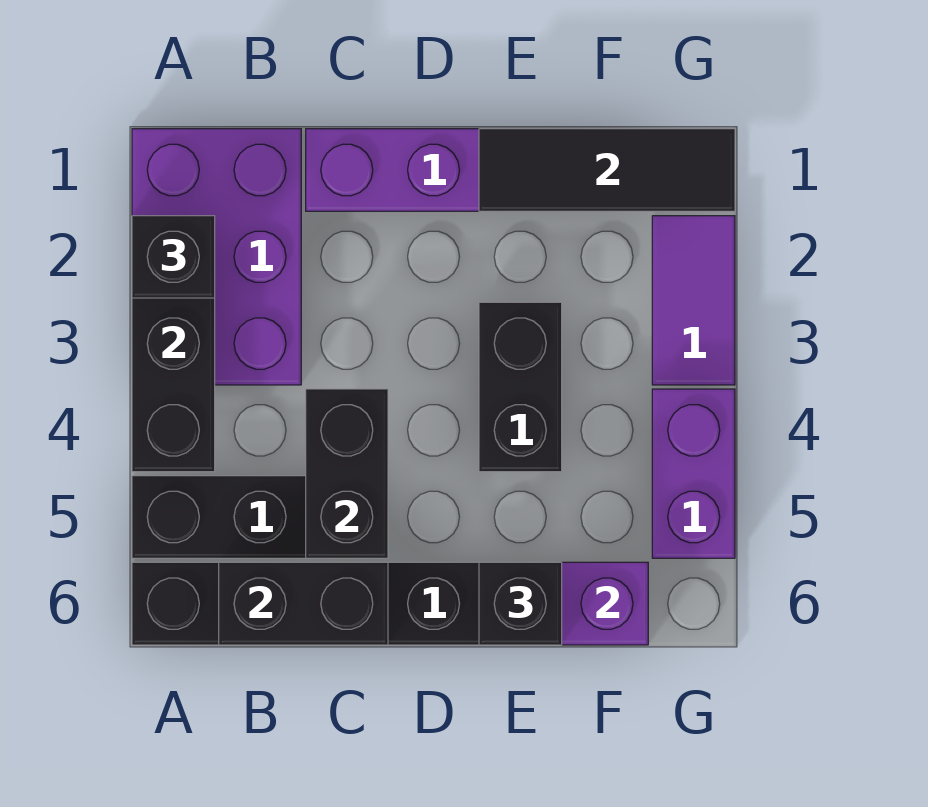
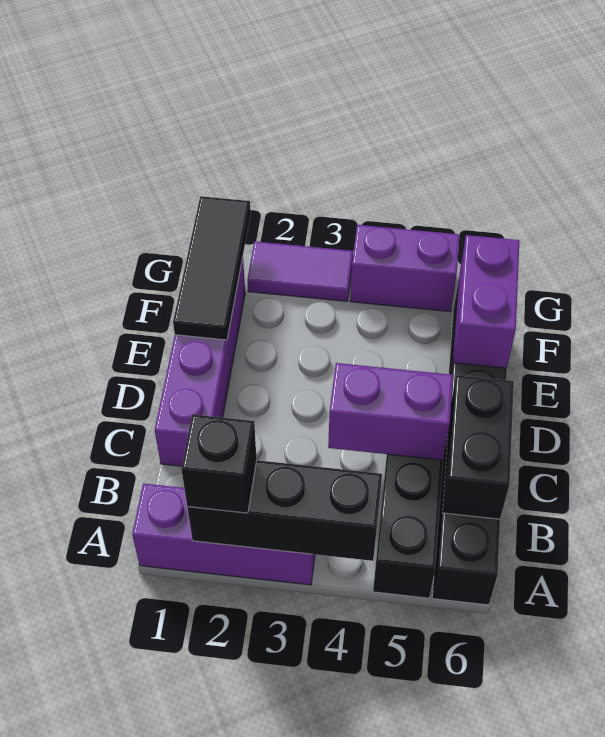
purple 2x3 brick [132,129,301,385] -> purple 1x3 brick [132,483,315,585]
black 1x2 brick [306,389,388,558] -> purple 1x2 brick [328,363,453,460]
black 1x2 brick [479,302,562,472] -> none
black 1x1 brick [479,562,562,645] -> none

